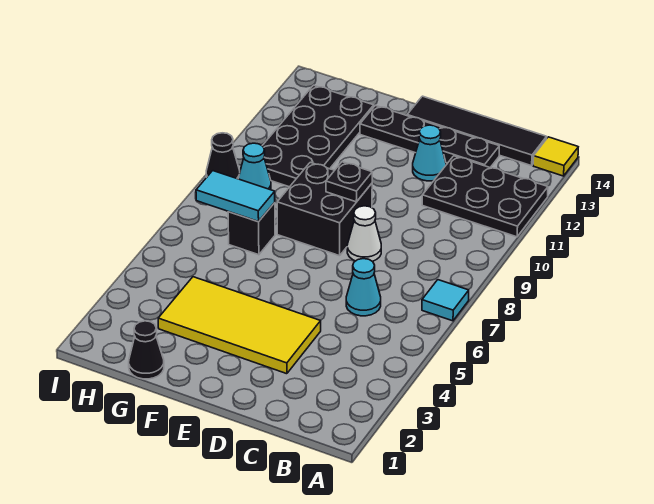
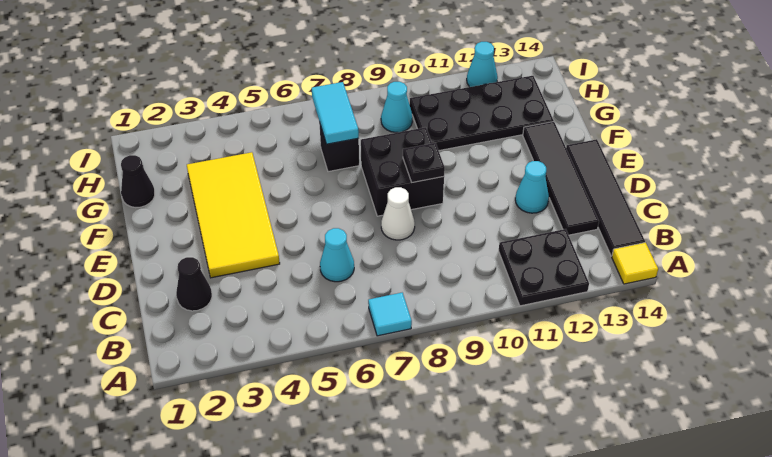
black 2x3 plate [422,156,548,237] -> black 2x2 plate [499,229,589,306]
black 1x4 plate [360,105,499,167] -> black 1x4 tile [523,121,599,235]
black 1x1 cone [206,133,240,179] -> black 1x1 cone moved to [176,257,212,311]
none -> cyan 1x1 cone [467,42,498,87]

